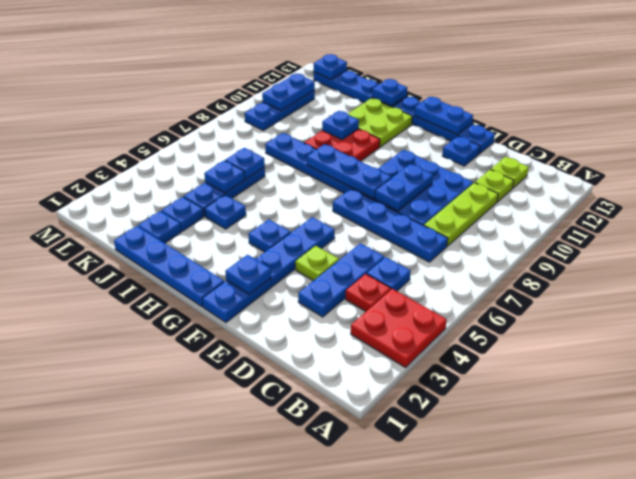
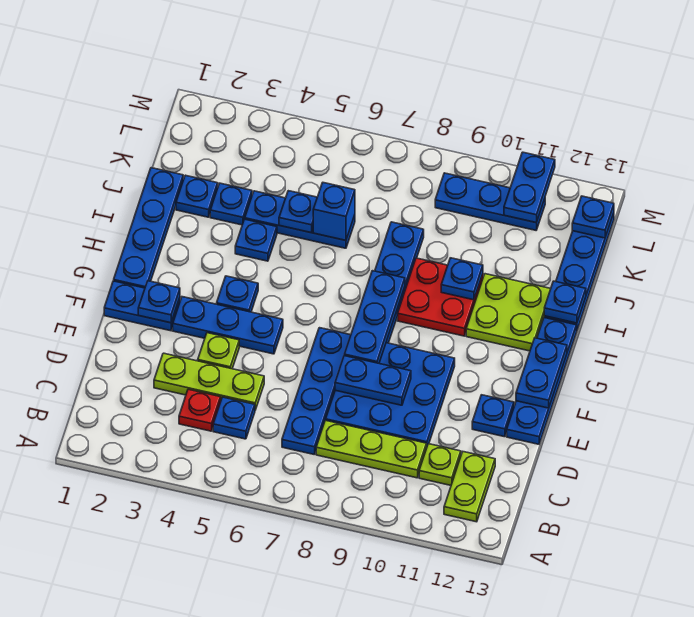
red 2x2 plate [351,289,447,367] -> none
lime 1x1 plate [491,157,529,188] -> lime 1x2 plate [444,452,495,522]
blue 1x3 plate [298,243,384,317] -> lime 1x3 plate [154,353,264,410]
blue 1x1 plate [225,148,265,179] -> blue 1x1 brick [313,183,355,240]
blue 1x2 plate [262,74,315,111] -> blue 1x2 plate turned to [504,152,555,223]

